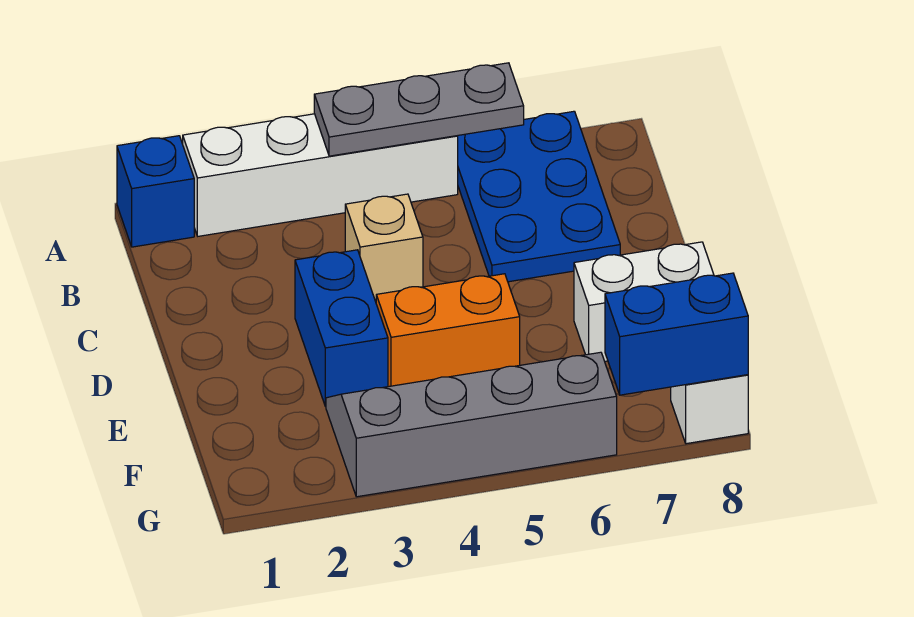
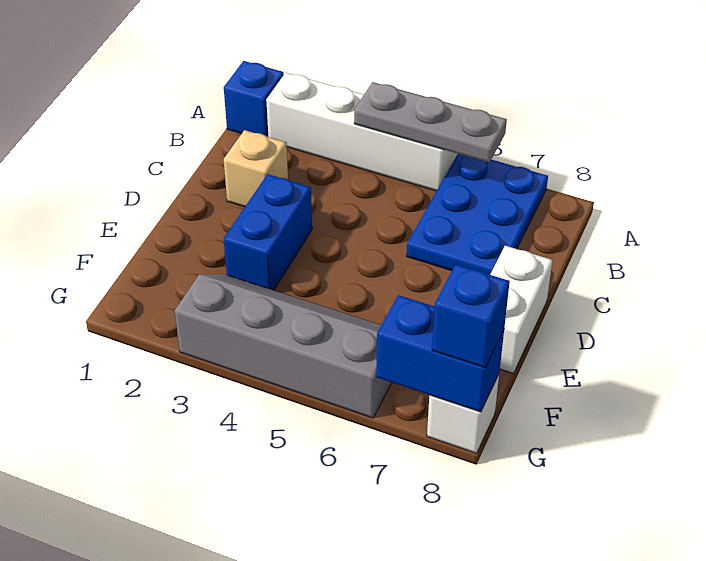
tan 1x1 brick [345,194,423,302] -> tan 1x1 brick moved to [224,130,288,207]
orange 1x2 brick [376,274,520,387] -> none
white 1x2 brick [574,242,714,361] -> white 1x2 brick turned to [490,246,553,373]
none -> blue 1x1 brick [432,264,510,368]

